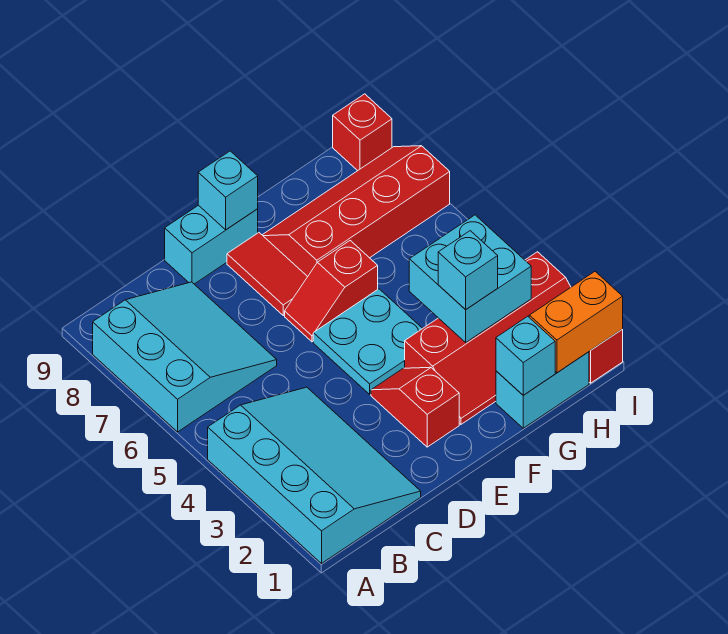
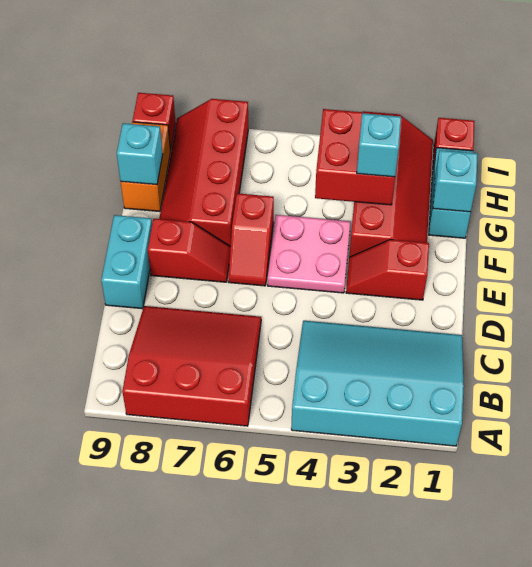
cyan 3x3 slope [93,282,277,432] -> red 3x3 slope [122,306,261,426]
cyan 2x2 plate [313,289,423,394] -> pink 2x2 plate [268,215,351,293]
red 1x2 tile [227,233,307,315] -> red 1x2 slope [148,219,231,282]
cyan 1x1 brick [198,151,258,230] -> cyan 1x1 brick moved to [117,123,163,185]
cyan 2x2 brick [409,215,531,342] -> red 2x2 brick [315,109,400,205]
orange 1x2 brick [529,272,623,373] -> orange 1x2 brick moved to [121,122,170,211]

